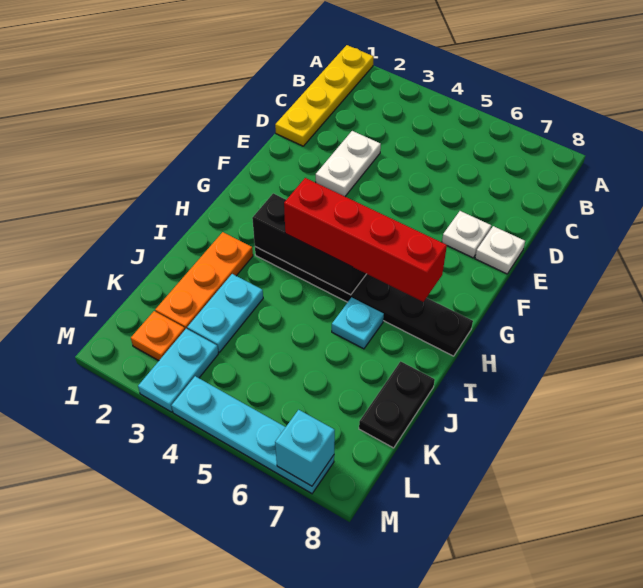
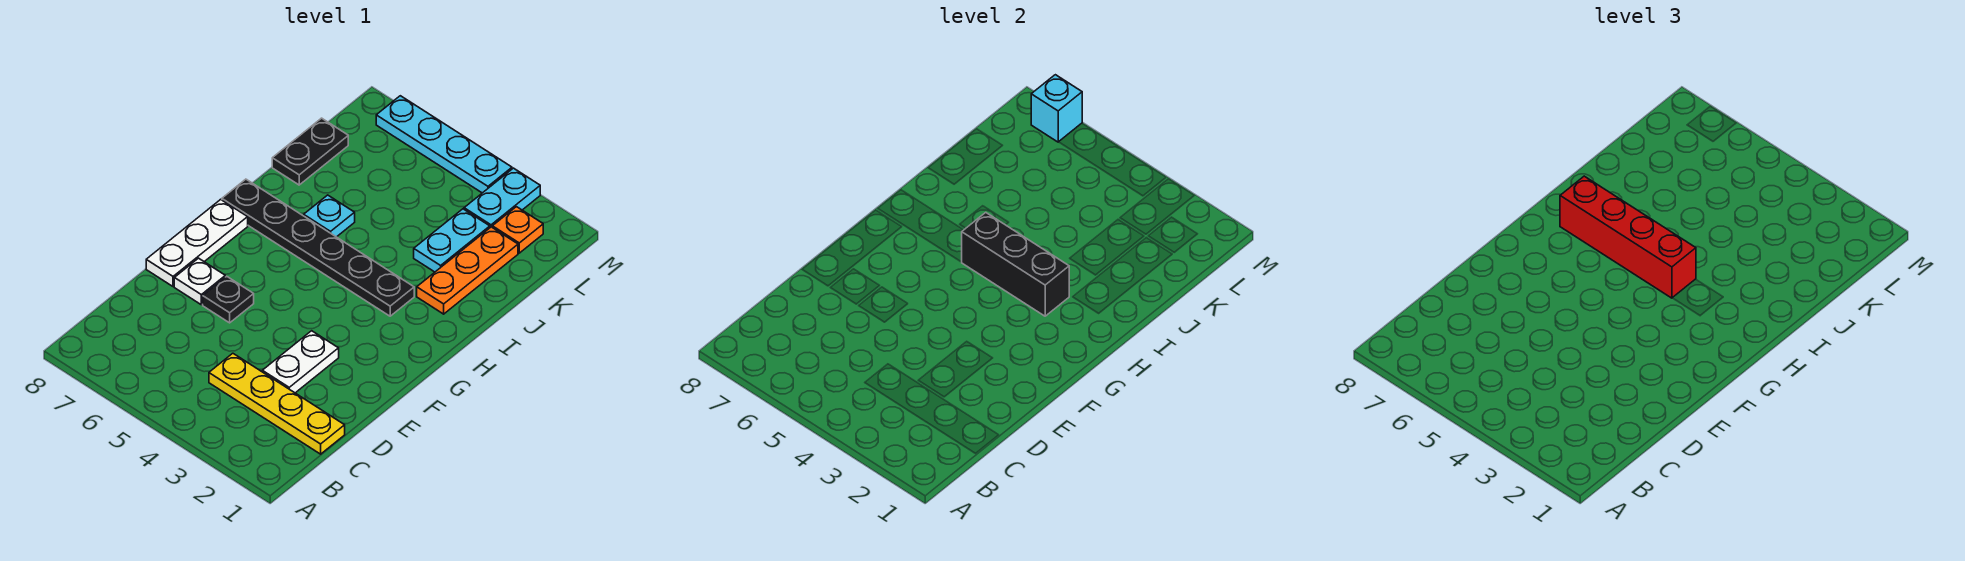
yellow 1x4 plate [275,45,374,146] -> yellow 1x4 plate turned to [209,353,345,454]
none -> black 1x1 plate [203,276,254,323]
white 1x1 plate [475,226,525,274] -> white 1x3 plate [146,199,248,287]

